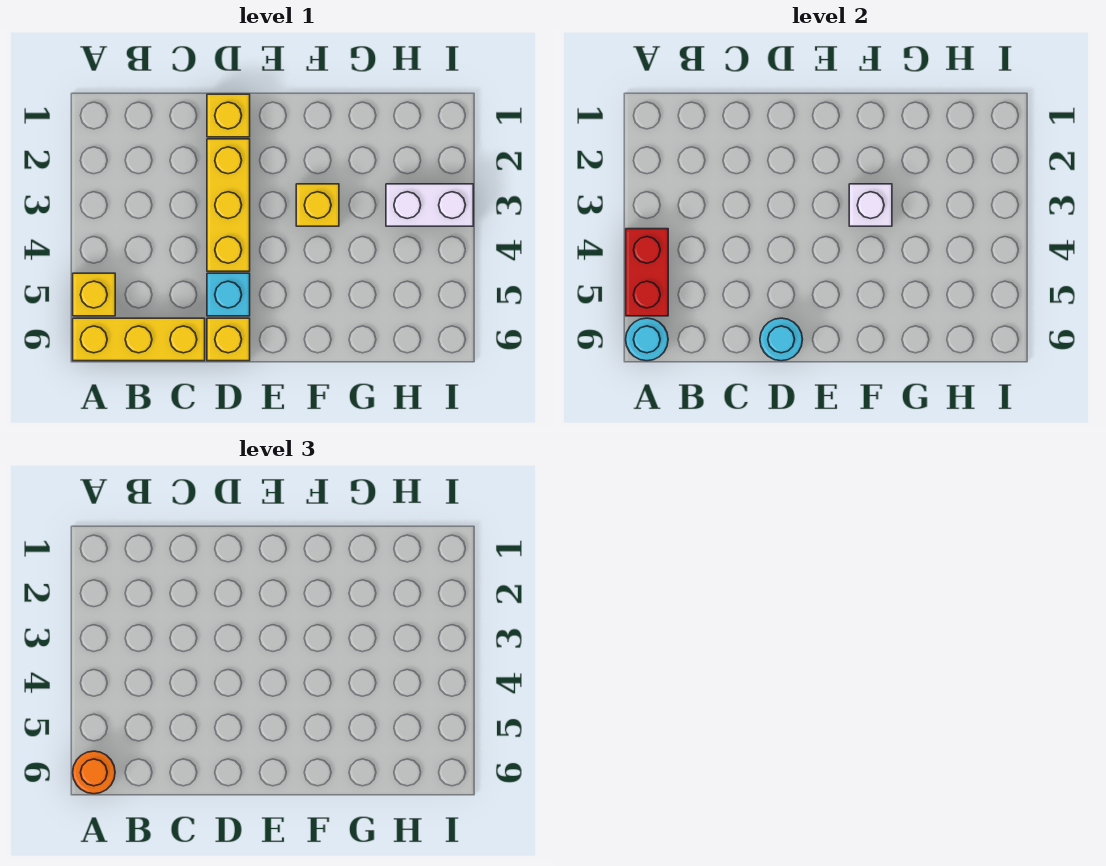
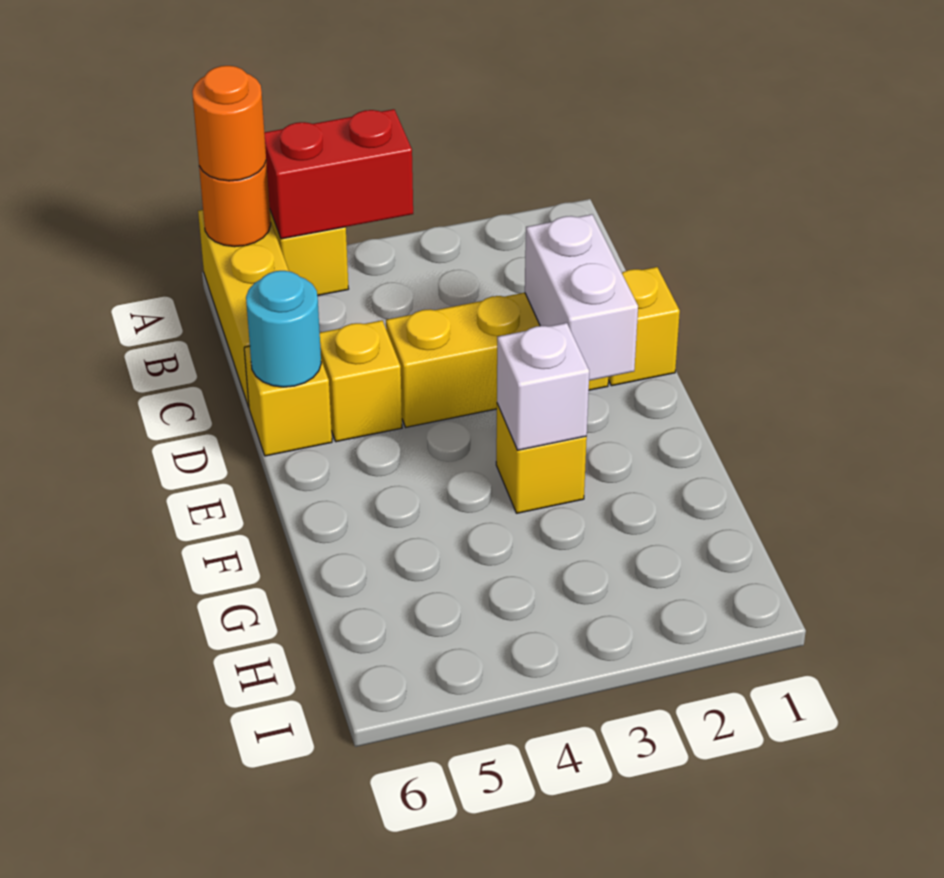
cyan 1x1 round brick [626,318,668,361] -> orange 1x1 round brick [199,162,271,247]
cyan 1x1 brick [207,273,250,316] -> yellow 1x1 brick [320,321,402,442]
white 1x2 brick [386,184,473,226] -> white 1x2 brick moved to [525,214,638,381]

